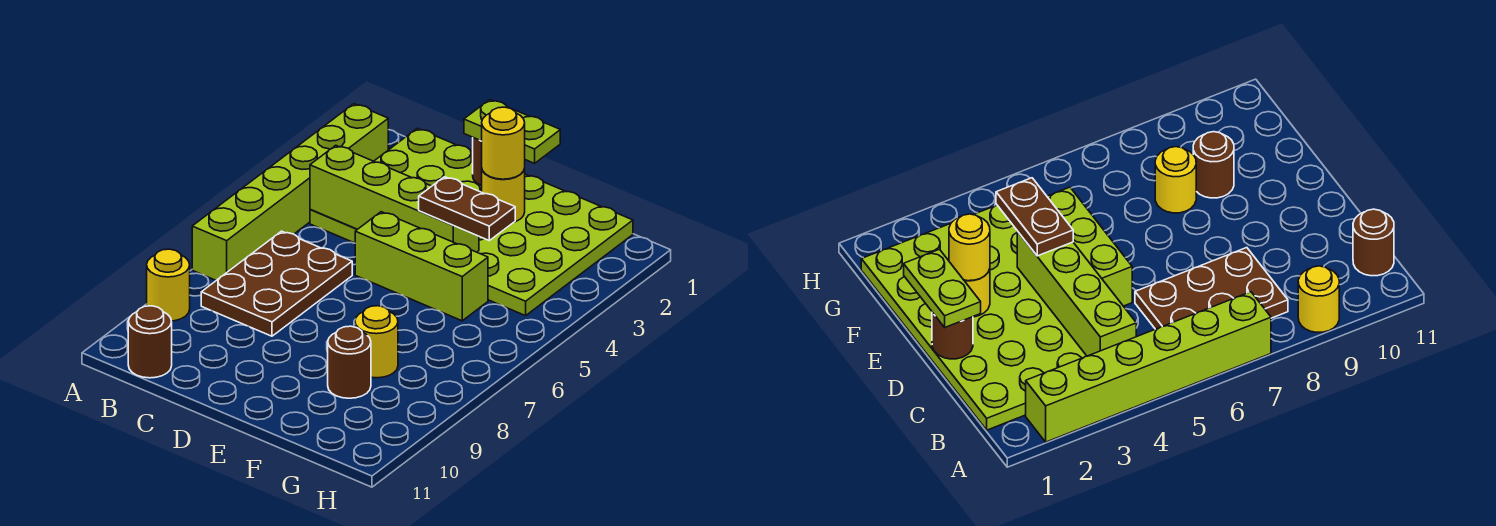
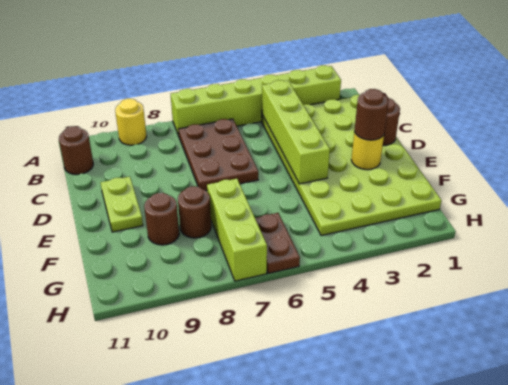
brown 2x3 plate [201,231,352,336] -> brown 2x3 plate turned to [179,119,258,191]
lime 1x2 plate [464,100,560,163] -> lime 1x2 plate moved to [100,177,143,232]
lime 1x3 brick [355,212,488,321] -> lime 1x3 brick moved to [207,179,267,281]
yellow 1x1 round brick [482,107,525,179] -> brown 1x1 round brick [354,89,389,140]
brown 1x2 plate [419,177,515,240] -> brown 1x2 plate moved to [255,213,300,273]
yellow 1x1 round brick [355,306,398,378] -> brown 1x1 round brick [178,186,211,238]

